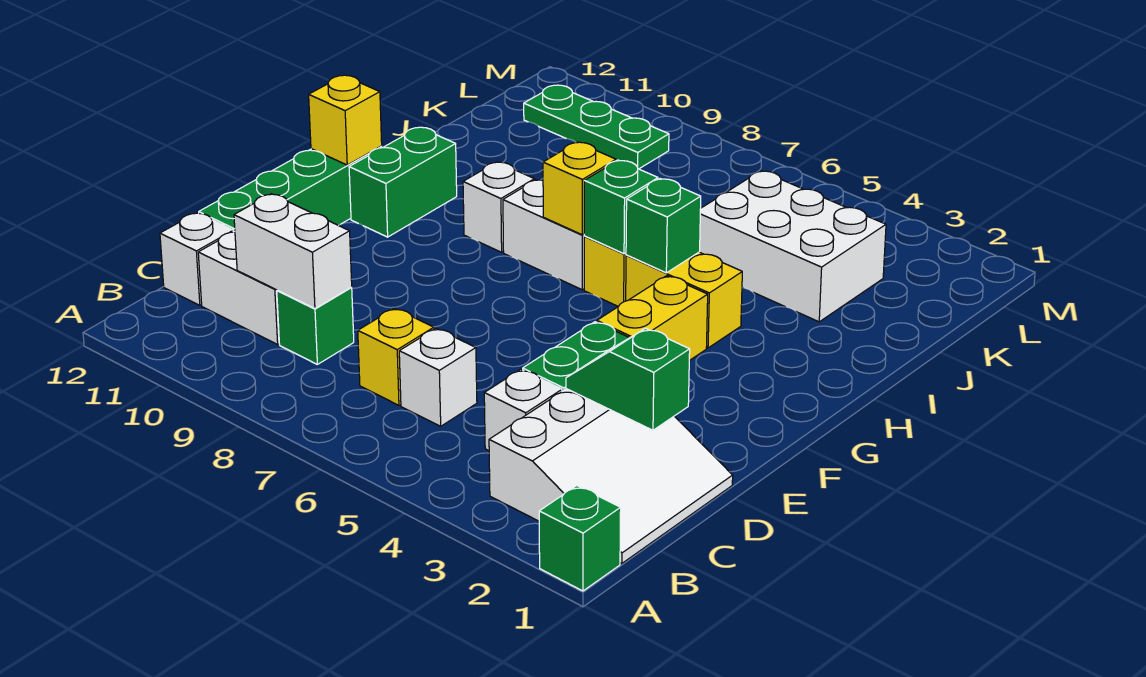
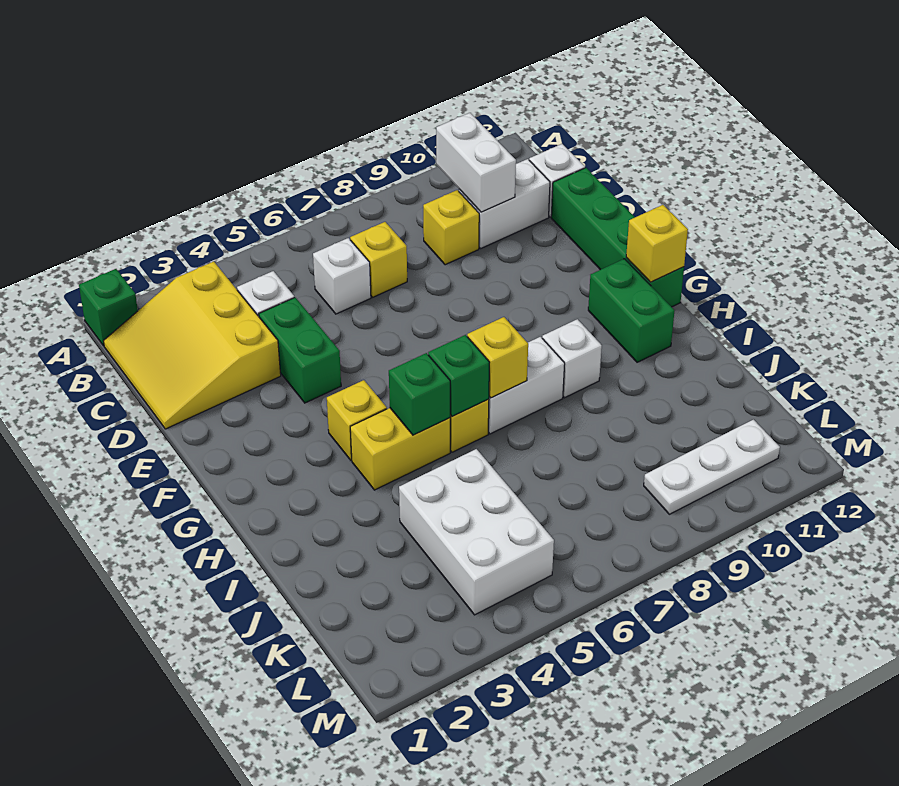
white 3x3 slope [489,389,733,563] -> yellow 3x3 slope [104,262,281,429]
green 1x1 brick [277,288,354,364] -> yellow 1x1 brick [423,190,479,265]
white 1x2 brick [234,194,352,309] -> white 1x2 brick turned to [436,113,516,212]
green 1x2 slope [566,328,690,430] -> none
yellow 1x2 brick [597,276,708,361] -> yellow 1x1 brick [327,380,387,460]
white 2x3 brick [700,171,886,322] -> white 2x3 brick turned to [399,449,554,615]
green 1x3 plate [524,85,669,169] -> white 1x3 plate [644,420,780,514]

